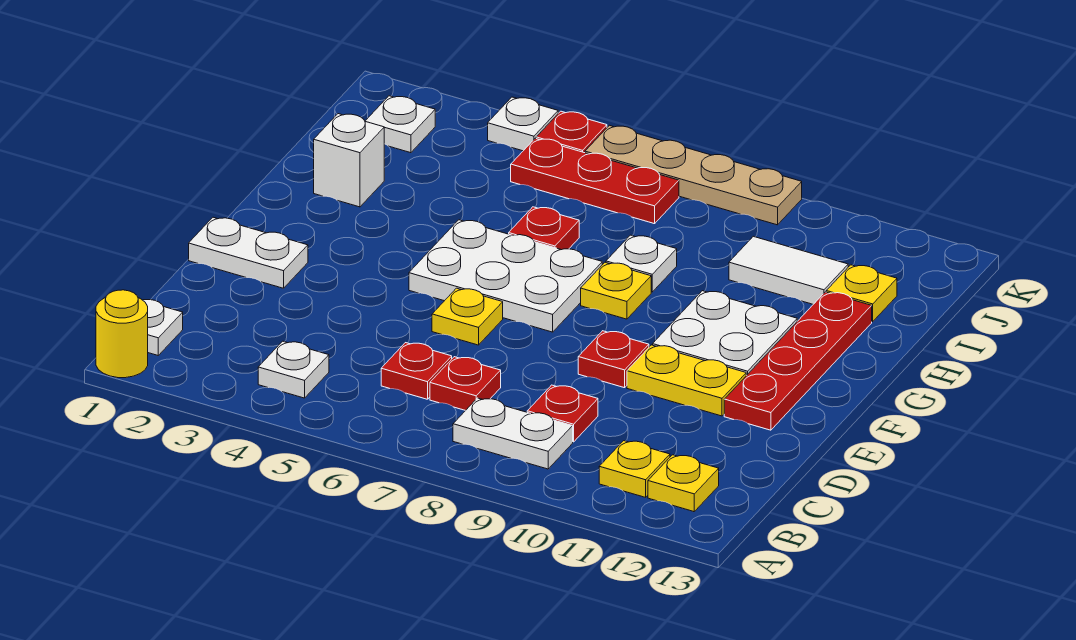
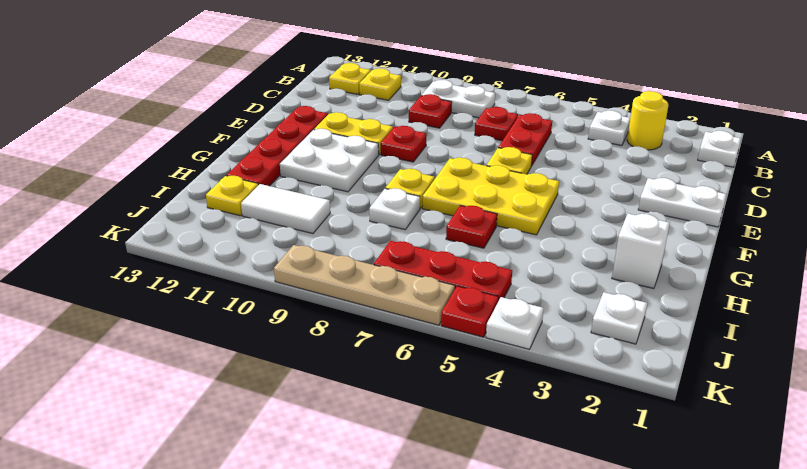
yellow 1x1 round brick [96,290,148,378] -> yellow 1x1 round brick moved to [627,91,668,150]
red 1x1 plate [381,343,452,399] -> red 1x2 plate [498,113,552,166]
white 2x3 plate [409,220,602,332] -> yellow 2x3 plate [422,158,559,235]

